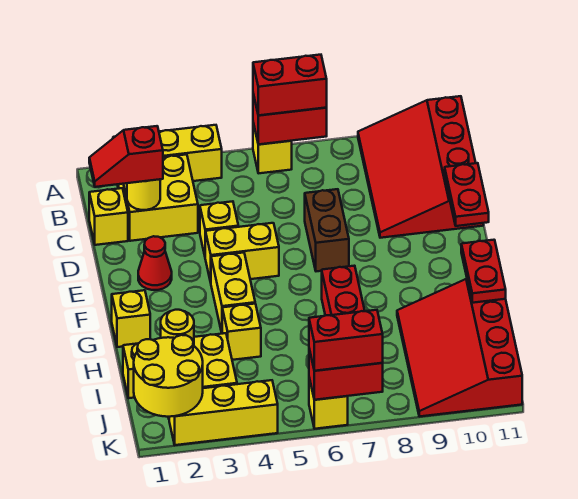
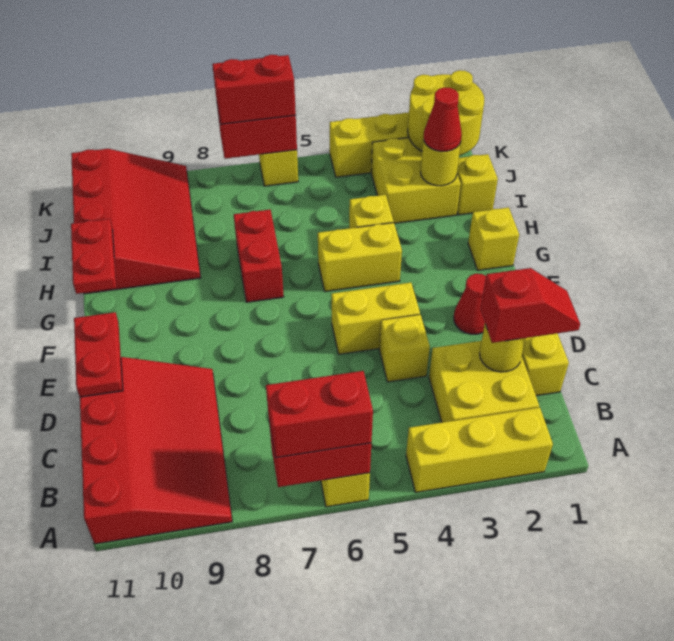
brown 1x2 brick [305,189,349,271] -> none
yellow 1x2 brick [211,253,255,333] -> yellow 1x2 brick turned to [318,223,402,292]
none -> red 1x1 cone [424,87,462,151]

